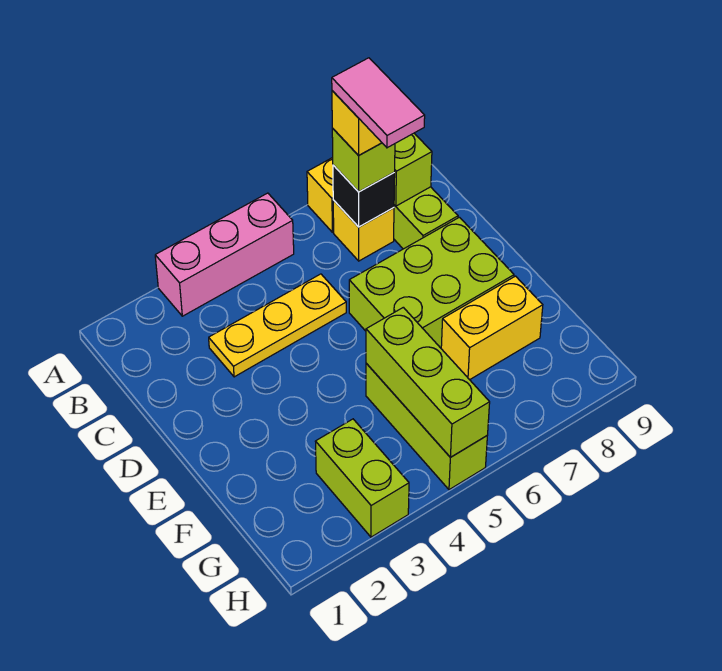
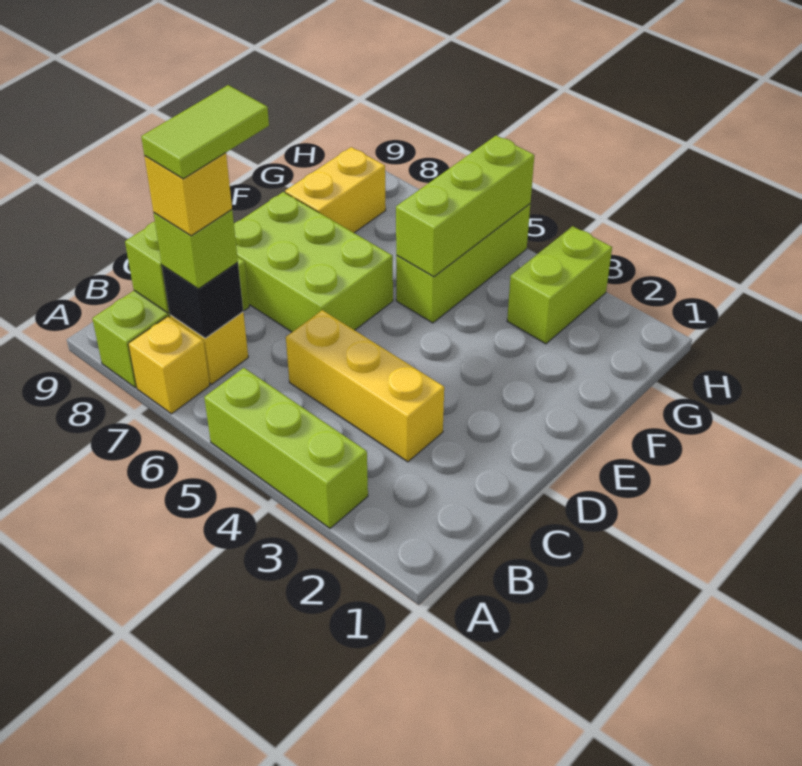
pink 1x3 brick [155,193,294,316] -> lime 1x3 brick [204,368,368,528]
pink 1x2 tile [332,58,425,148] -> lime 1x2 tile [141,85,269,179]
yellow 1x3 plate [209,274,346,377] -> yellow 1x3 brick [286,310,444,462]
yellow 1x2 brick [441,276,543,380] -> yellow 1x2 brick turned to [285,147,386,233]

